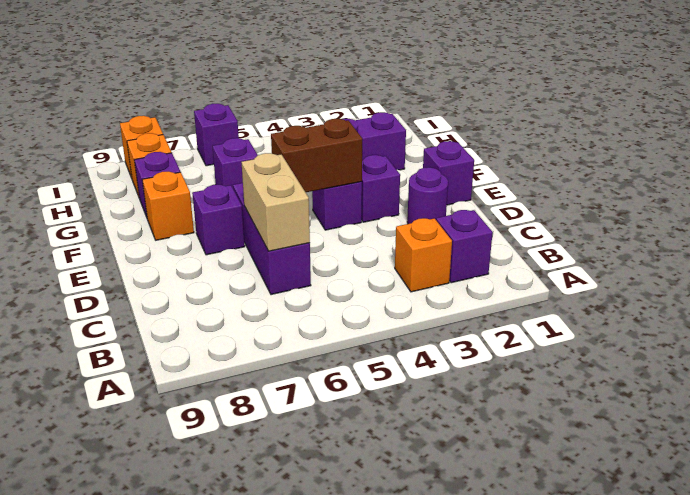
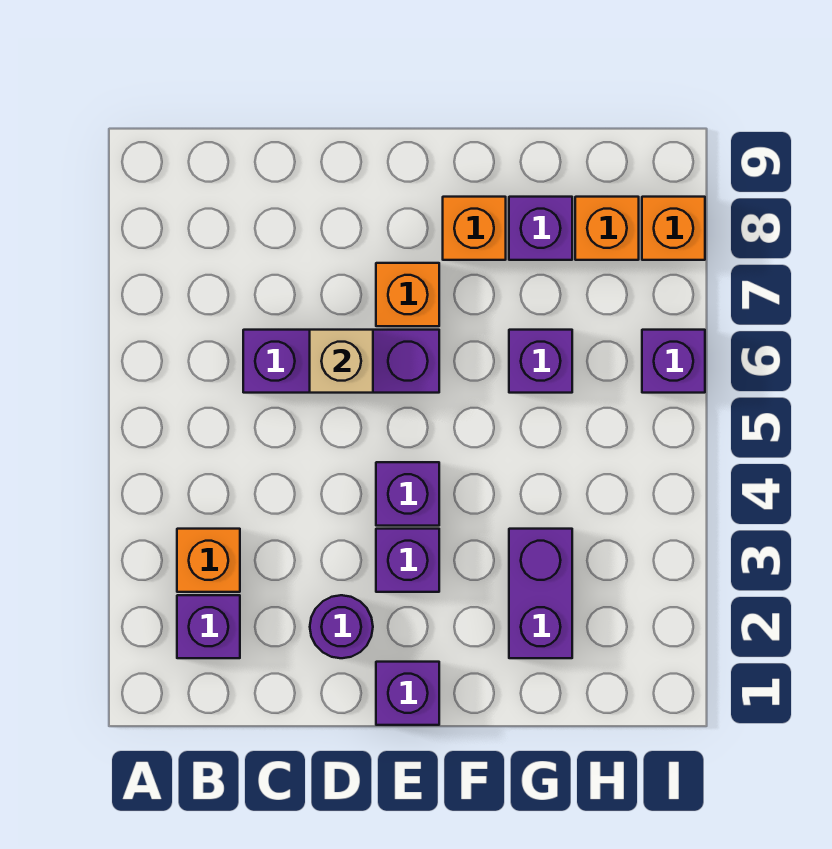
tan 1x2 brick [242,153,310,251] -> tan 1x1 brick [310,330,373,393]
brown 1x2 brick [271,119,362,192] -> none
purple 1x1 brick [192,185,245,255] -> orange 1x1 brick [376,263,439,326]

